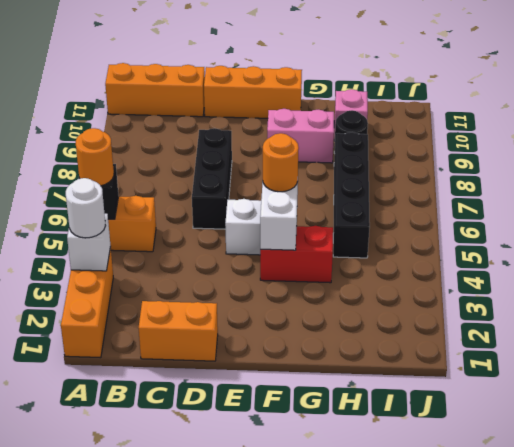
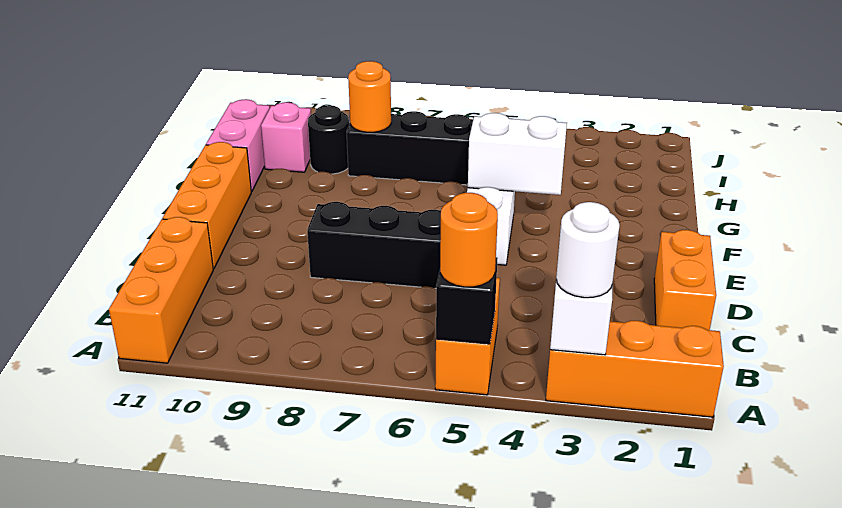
red 1x2 brick [260,226,333,283] -> none
orange 1x1 round brick [263,133,299,192] -> orange 1x1 round brick moved to [348,61,391,132]
pink 1x2 brick [267,109,334,163] -> pink 1x2 brick moved to [206,99,270,192]

